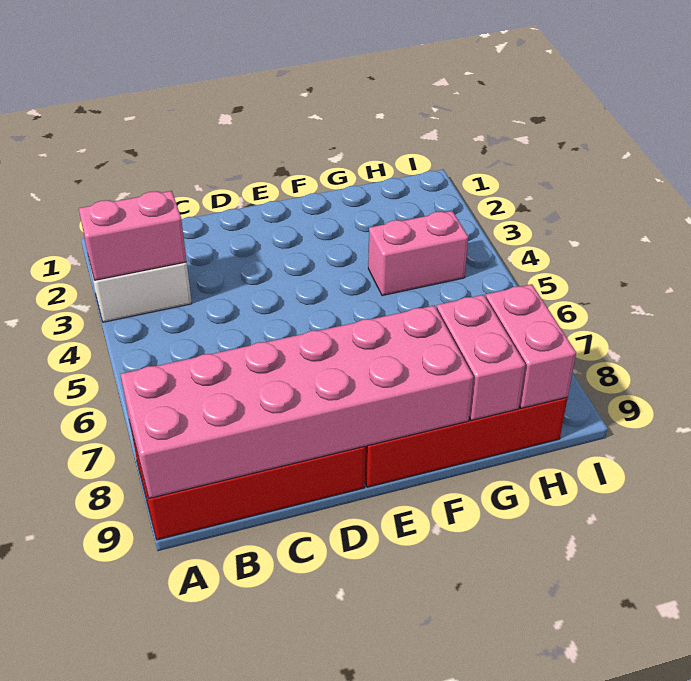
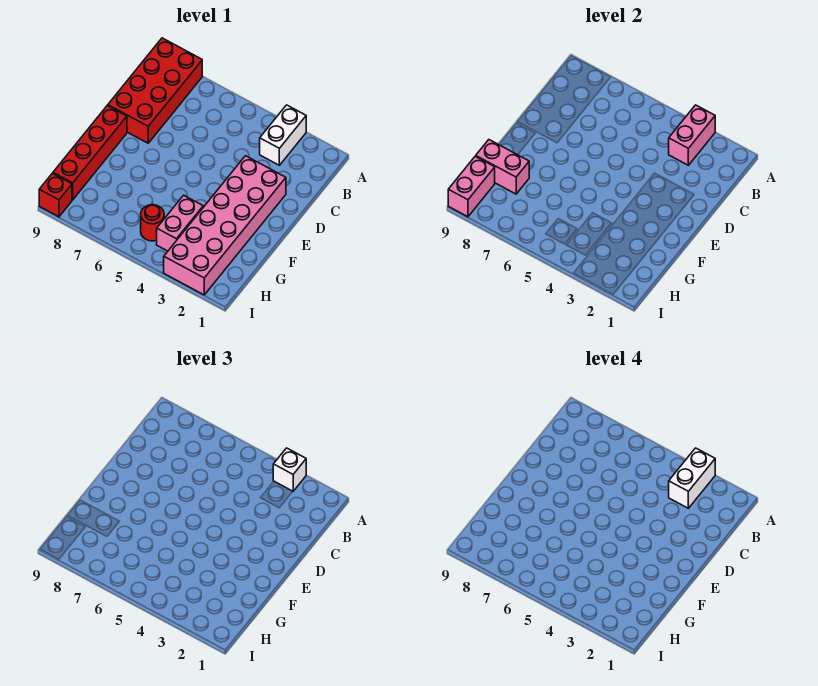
none -> white 1x1 brick [273,448,306,491]
none -> white 1x2 brick [669,448,715,508]
pink 2x6 brick [121,306,473,498] -> pink 2x6 brick moved to [164,156,286,295]
none -> red 1x1 round brick [141,205,164,241]
pink 1x2 brick [486,284,576,408] -> pink 1x2 brick turned to [448,156,495,217]
none -> red 1x1 brick [39,173,72,217]

